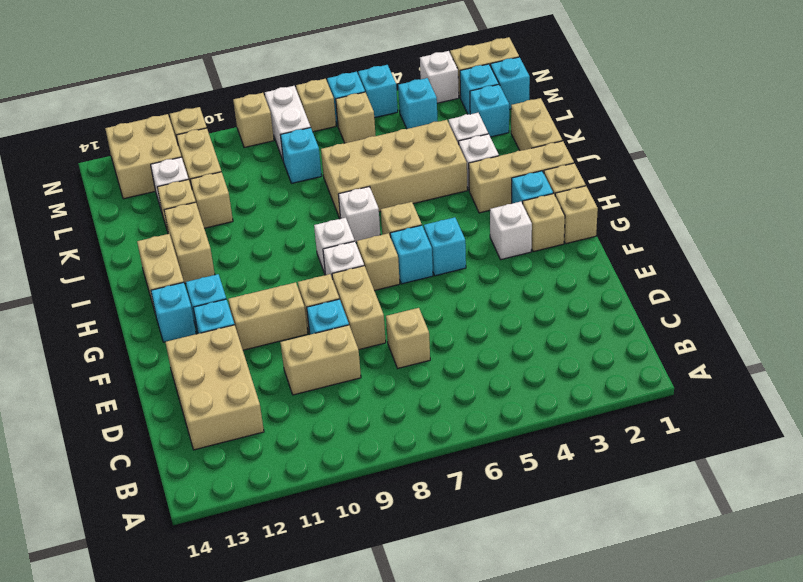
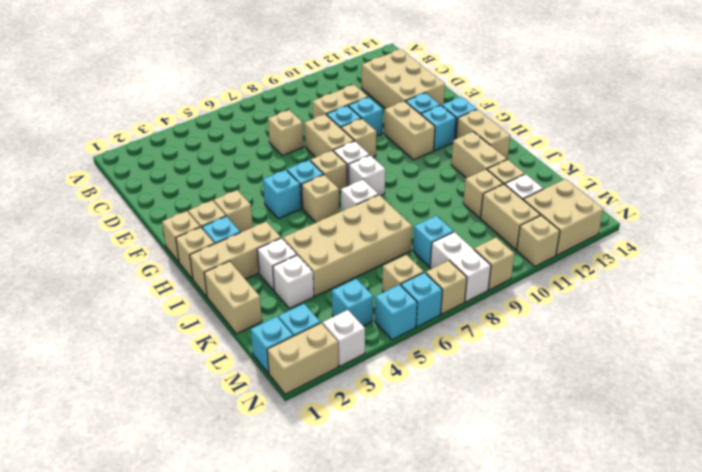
tan 1x2 brick [228,282,308,350] -> tan 1x2 brick turned to [384,101,435,160]
white 1x1 brick [490,202,532,260] -> tan 1x1 brick [214,190,253,233]
cyan 1x1 brick [470,85,509,137] -> cyan 1x1 brick moved to [348,97,383,136]

